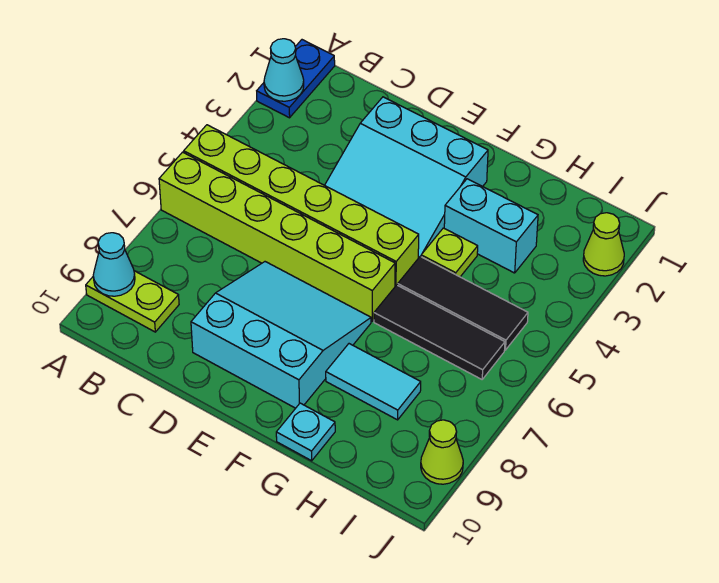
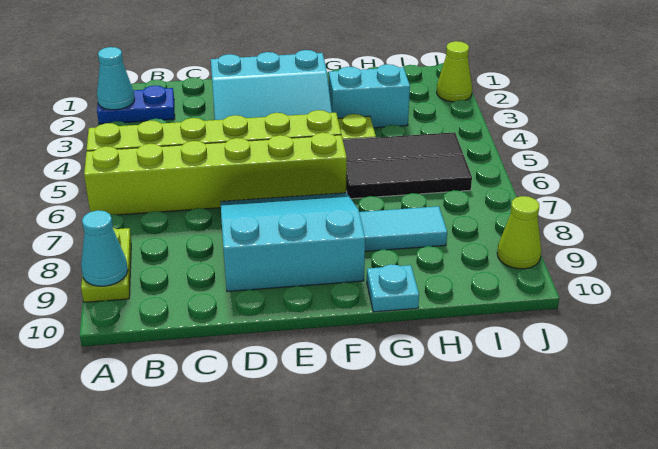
blue 1x2 plate [257,40,335,118] -> blue 1x2 plate turned to [97,86,175,124]
lime 1x2 plate [86,271,179,332] -> lime 1x2 plate turned to [81,228,131,302]

